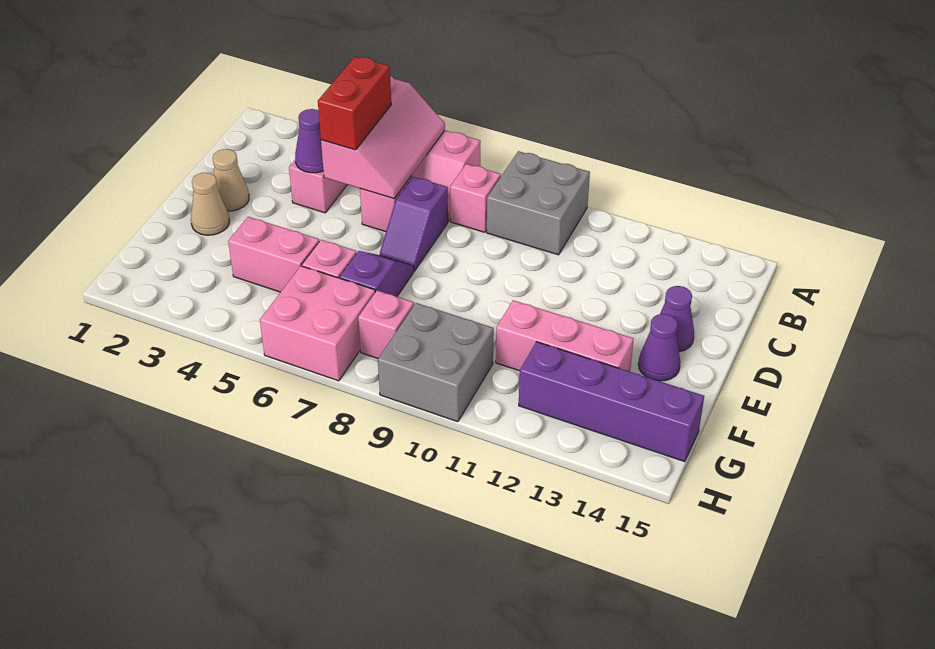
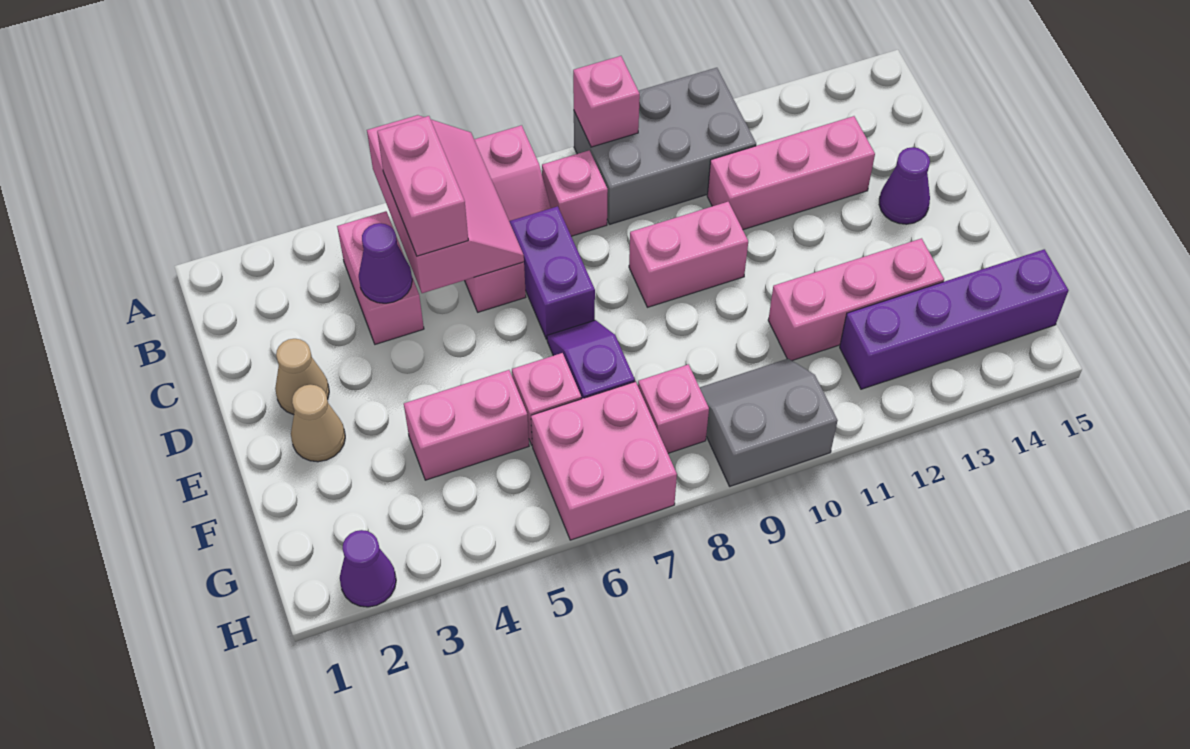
grey 2x2 brick [487,151,590,255] -> grey 2x3 brick [574,68,756,224]
none -> pink 1x1 brick [573,56,640,147]
red 1x2 brick [318,56,391,150] -> pink 1x2 brick [377,116,468,256]
purple 1x2 slope [380,177,448,271] -> purple 1x2 brick [509,206,595,339]
none -> pink 1x3 brick [707,116,875,230]
none -> pink 1x2 brick [629,202,748,307]
purple 1x1 cone [638,314,680,381] -> purple 1x1 cone moved to [340,530,396,607]
grey 2x2 brick [378,303,494,422] -> grey 2x2 slope [700,359,838,486]

